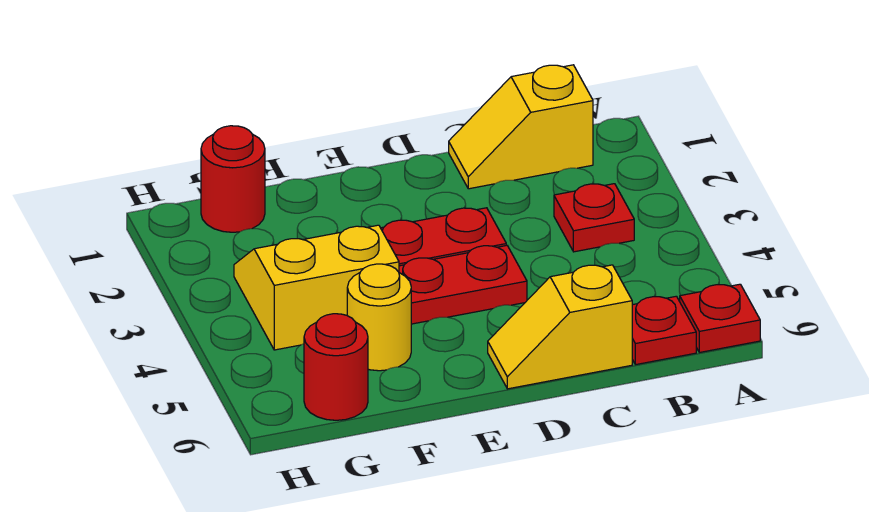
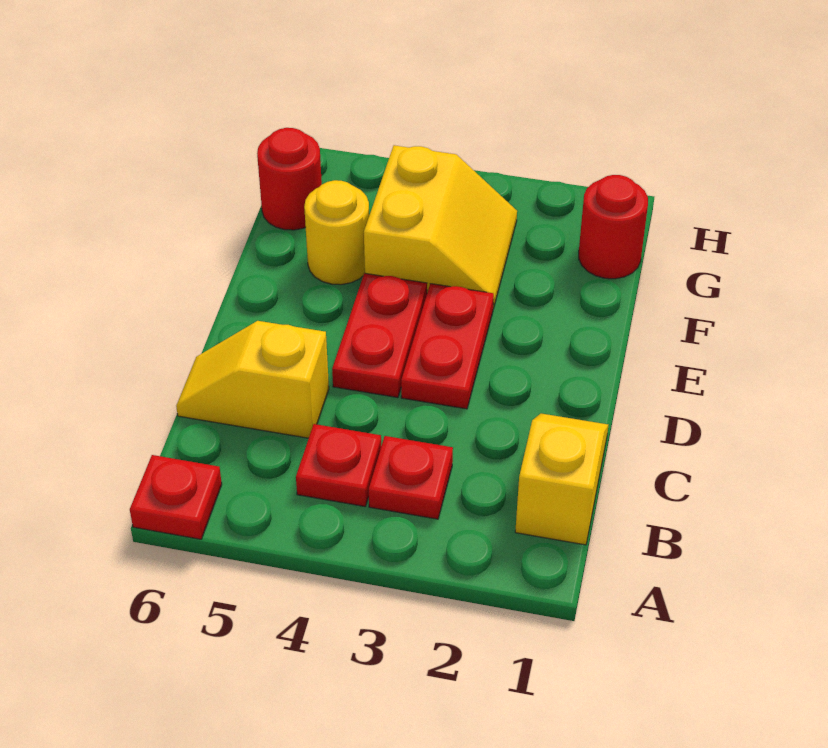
red 1x1 plate [632,296,696,365] -> red 1x1 plate moved to [296,424,381,506]
yellow 1x2 slope [488,265,633,389] -> yellow 1x2 slope turned to [176,321,329,438]

